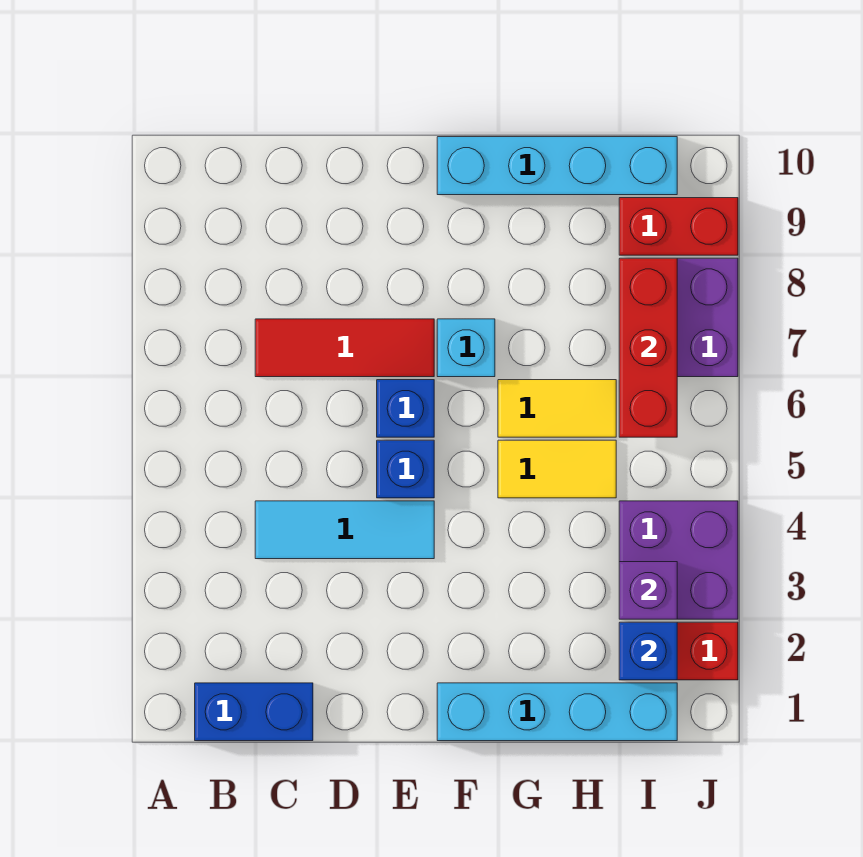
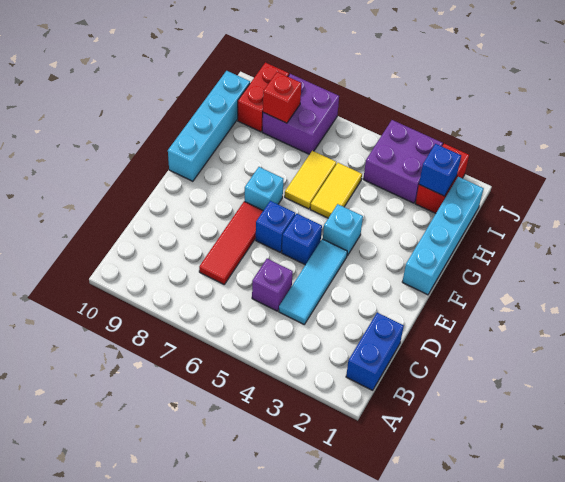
none -> cyan 1x1 brick [323,204,363,256]
purple 1x1 brick [619,562,677,619] -> purple 1x1 brick moved to [252,259,293,311]
red 1x3 brick [619,258,677,437] -> red 1x1 brick [263,72,301,123]

